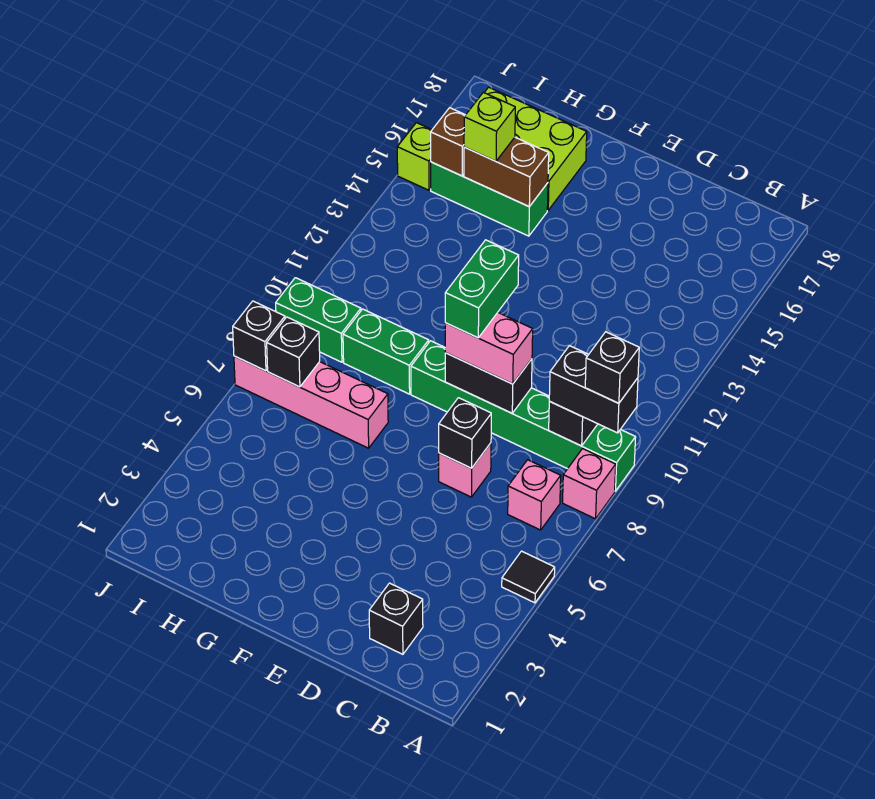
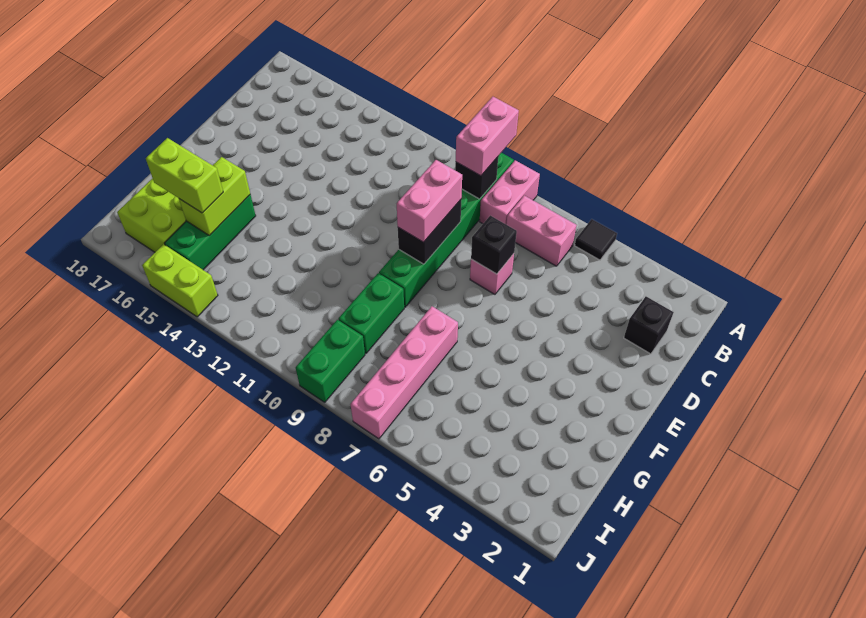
pink 1x1 brick [563,449,616,519] -> pink 1x2 brick [480,160,540,224]
black 1x2 brick [549,346,638,433] -> pink 1x2 brick [456,97,519,176]
black 1x1 brick [585,332,639,403] -> none
pink 1x1 brick [508,460,561,530] -> pink 1x2 brick [506,195,577,266]
green 1x2 brick [445,240,519,338] -> none
brown 1x2 brick [464,137,549,207] -> lime 1x2 brick [179,157,250,236]
lime 1x1 brick [464,92,515,161] -> lime 1x2 brick [146,138,223,213]
black 1x1 brick [267,317,320,387] -> none
brown 1x1 brick [431,108,465,176] -> none
black 1x1 brick [233,301,285,371] -> none
lime 1x1 brick [397,123,432,190] -> lime 1x2 brick [142,244,218,317]

